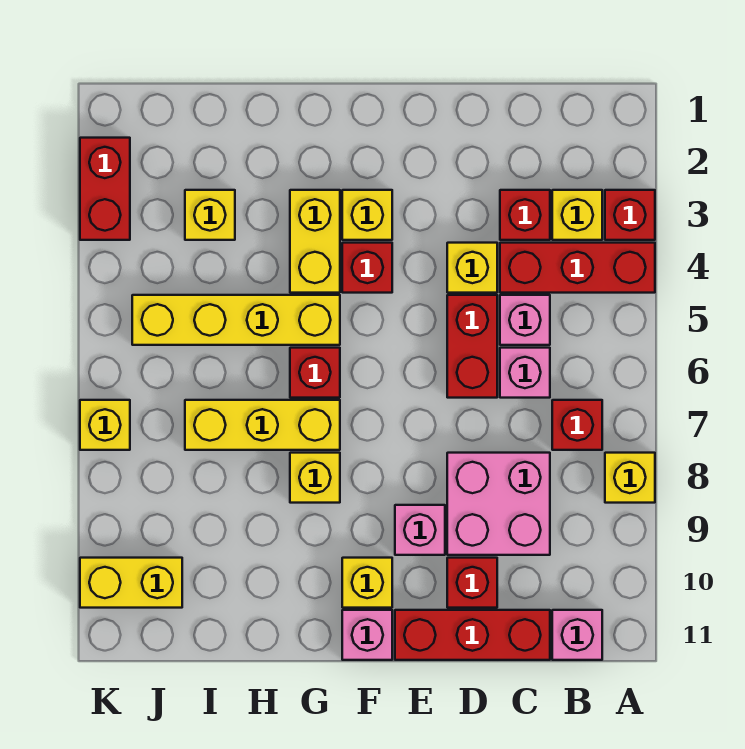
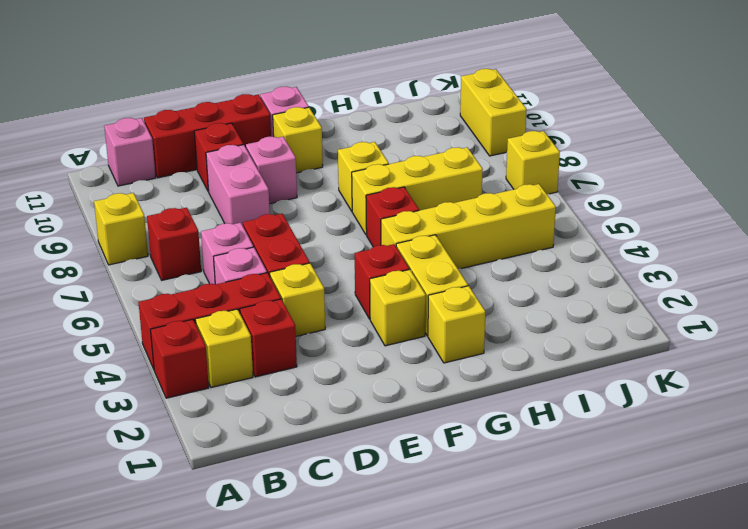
pink 2x2 brick [447,453,550,555] -> pink 1x2 brick [206,145,270,225]
yellow 1x1 brick [185,190,235,240] -> yellow 1x1 brick moved to [428,286,485,363]
yellow 1x2 brick [80,558,182,608] -> yellow 1x2 brick turned to [460,69,527,156]
red 1x2 brick [80,138,130,240] -> none

